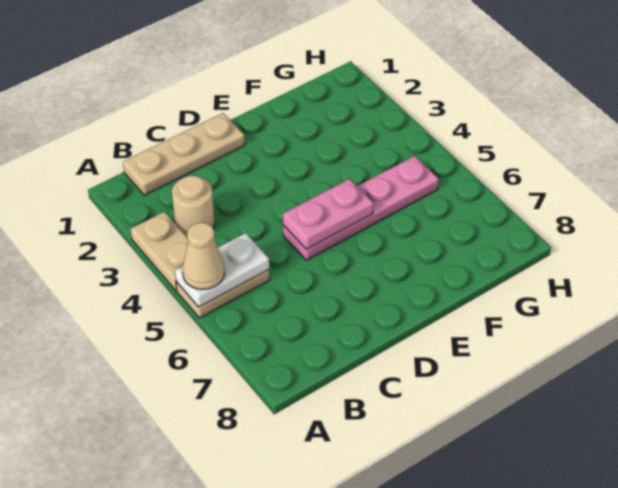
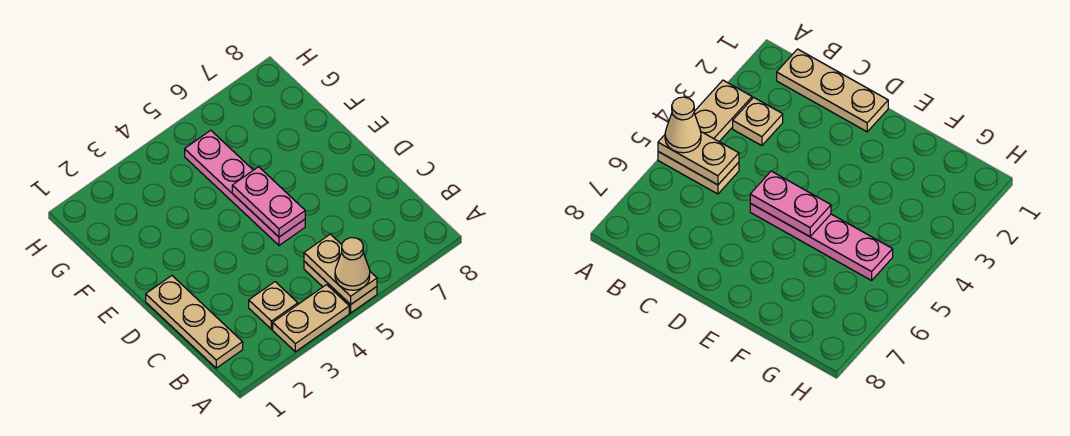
white 1x2 plate [175,233,269,307] -> tan 1x2 plate [304,234,377,304]
tan 1x1 round brick [172,176,215,236] -> tan 1x1 plate [249,282,298,329]

